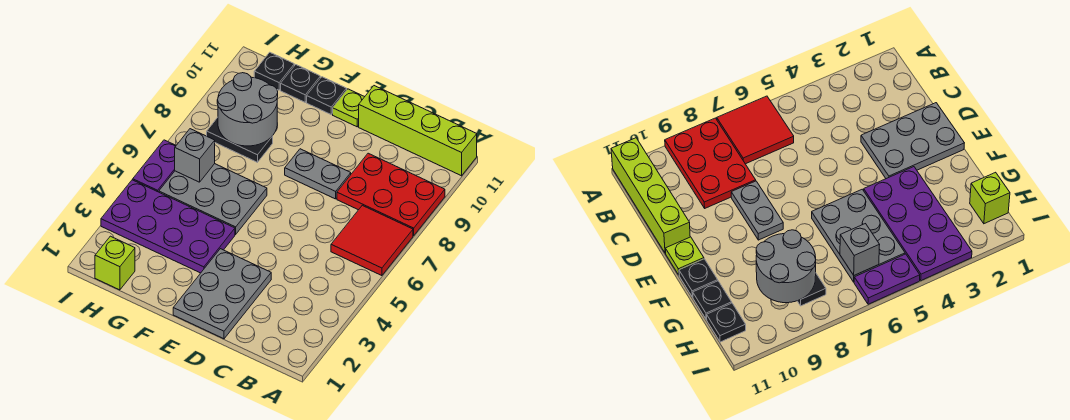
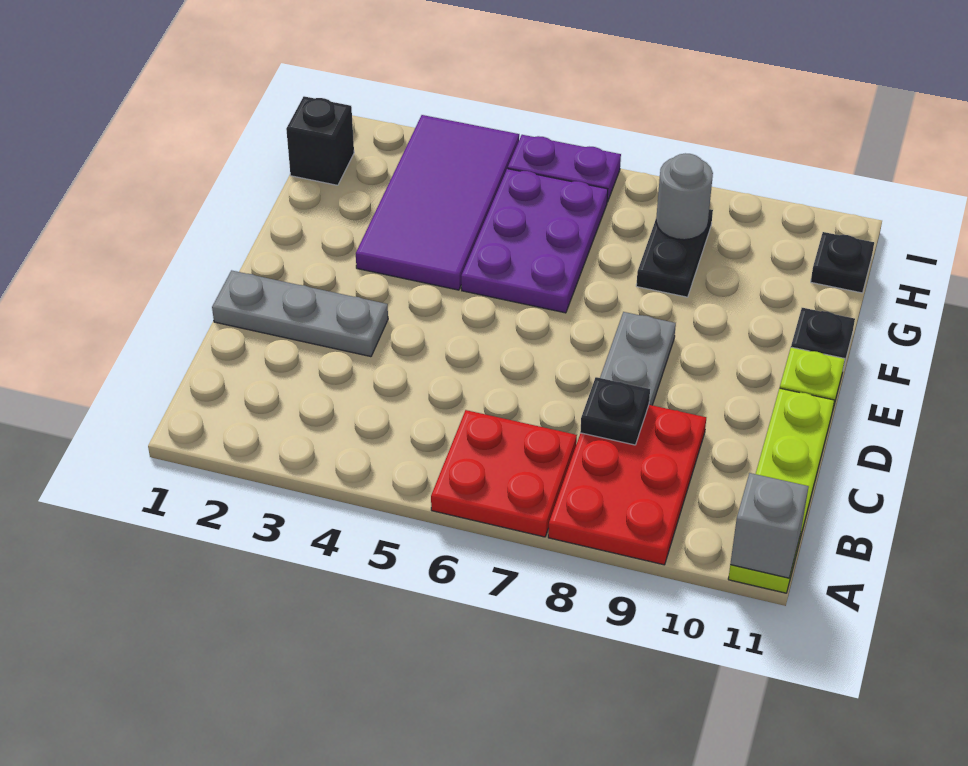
red 2x2 tile [331,205,413,276] -> red 2x2 plate [431,410,577,537]
lime 1x4 brick [359,86,477,176] -> lime 1x4 plate [728,388,834,593]
grey 2x3 plate [173,249,271,339] -> grey 1x3 plate [212,270,388,357]
purple 2x4 plate [101,180,235,273] -> purple 2x4 tile [356,115,519,290]
grey 2x3 plate [159,164,267,234] -> purple 2x3 plate [461,169,608,313]
grey 2x2 round brick [217,73,278,146] -> grey 1x1 round brick [656,153,713,240]
black 1x1 plate [281,65,320,102] -> black 1x1 plate moved to [580,377,650,445]
lime 1x1 brick [95,236,135,290] -> black 1x1 brick [286,96,354,185]
grey 1x1 brick [175,129,215,182] -> grey 1x1 brick moved to [730,473,809,578]

